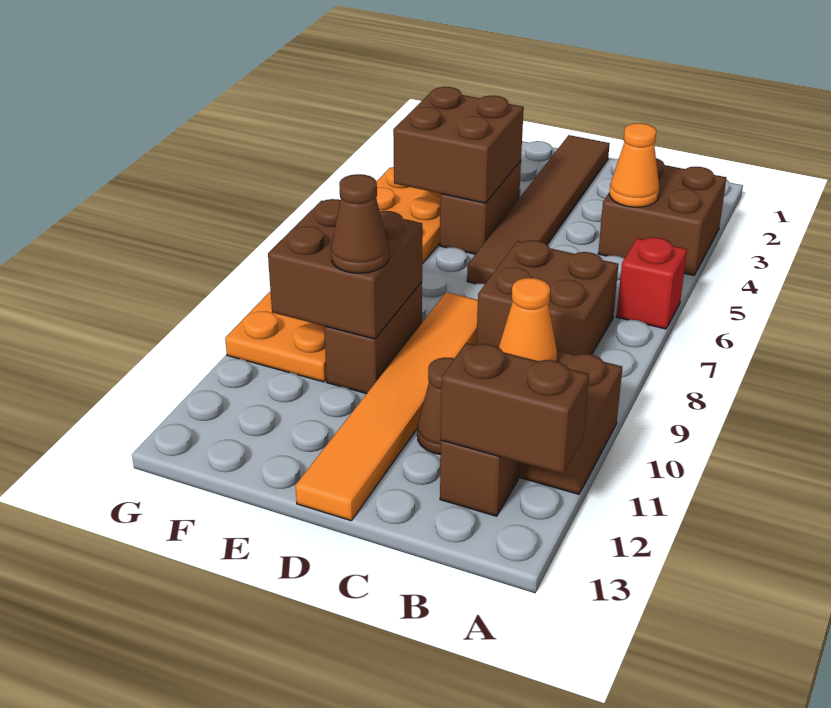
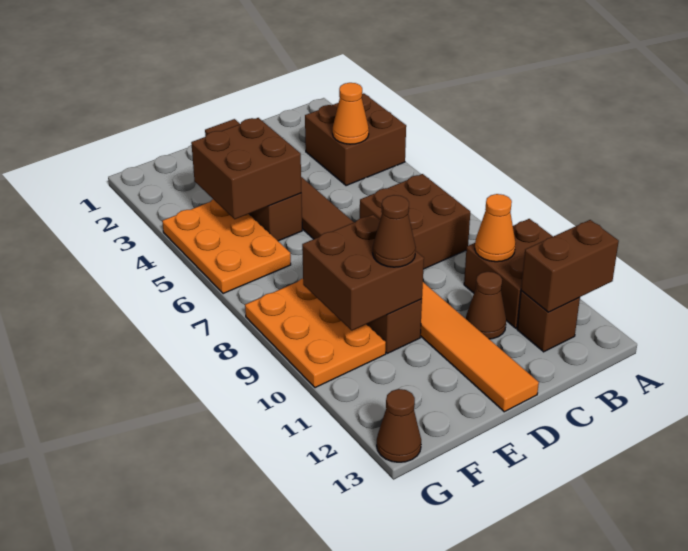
red 1x1 brick [617,238,687,329] -> none
none -> brown 1x1 cone [377,389,421,462]

